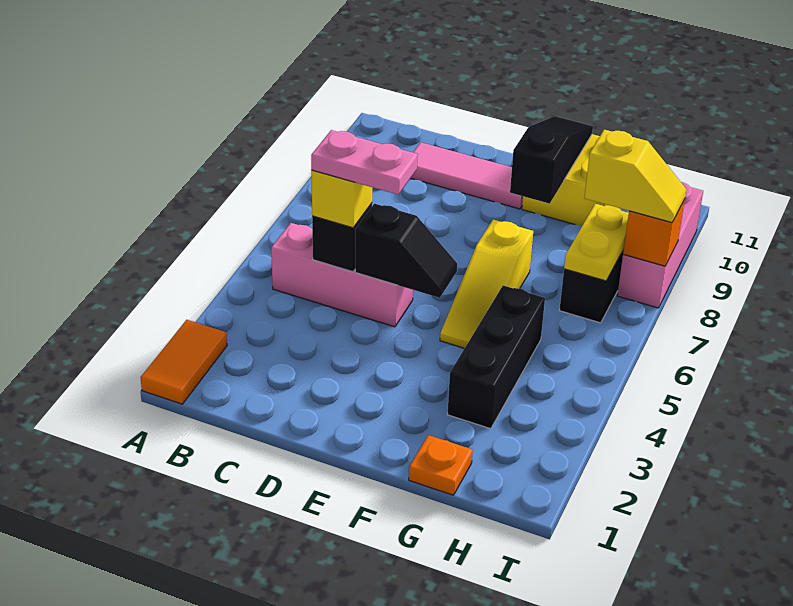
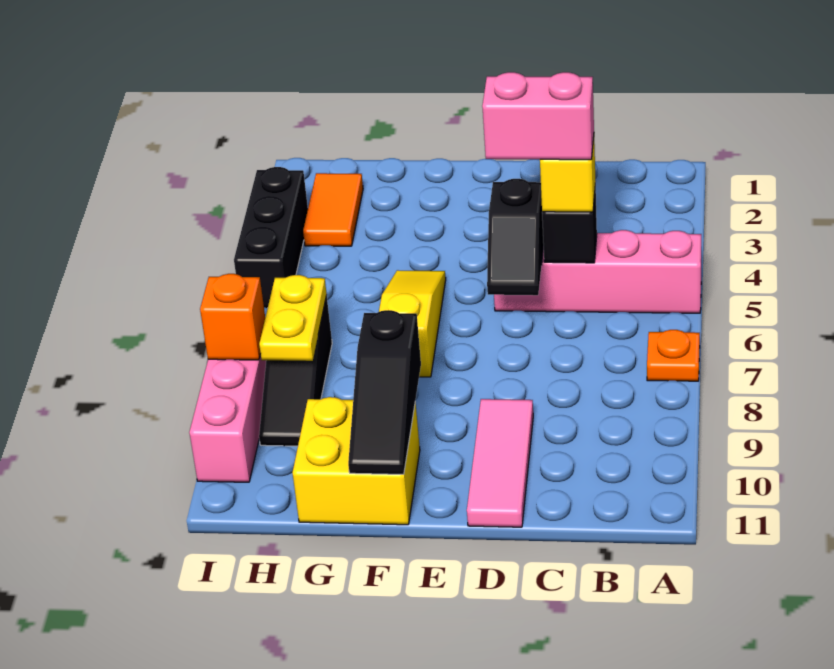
orange 1x2 tile [140,320,227,404] -> orange 1x2 tile moved to [303,173,363,246]
pink 1x3 brick [271,223,413,327] -> pink 1x4 brick [494,230,701,313]
pink 1x2 plate [311,130,418,195] -> pink 1x2 brick [482,72,594,160]
pink 1x3 tile [411,142,523,209] -> pink 1x3 tile turned to [467,399,533,527]
black 1x2 slope [355,204,457,298] -> black 1x2 slope turned to [487,179,544,295]
orange 1x1 plate [409,435,473,495] -> orange 1x1 plate moved to [647,330,700,381]
black 1x3 brick [448,286,545,429] -> black 1x3 brick moved to [234,167,308,308]
yellow 1x2 slope [584,130,687,222] -> none

